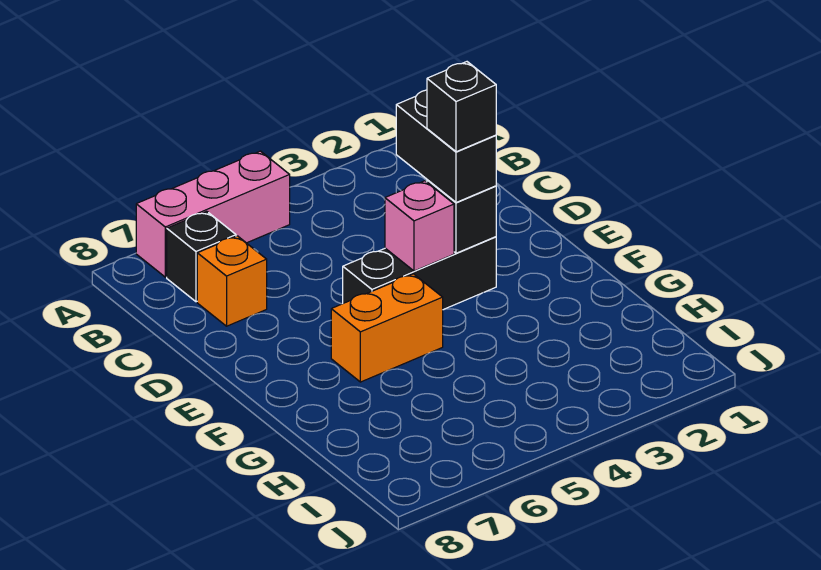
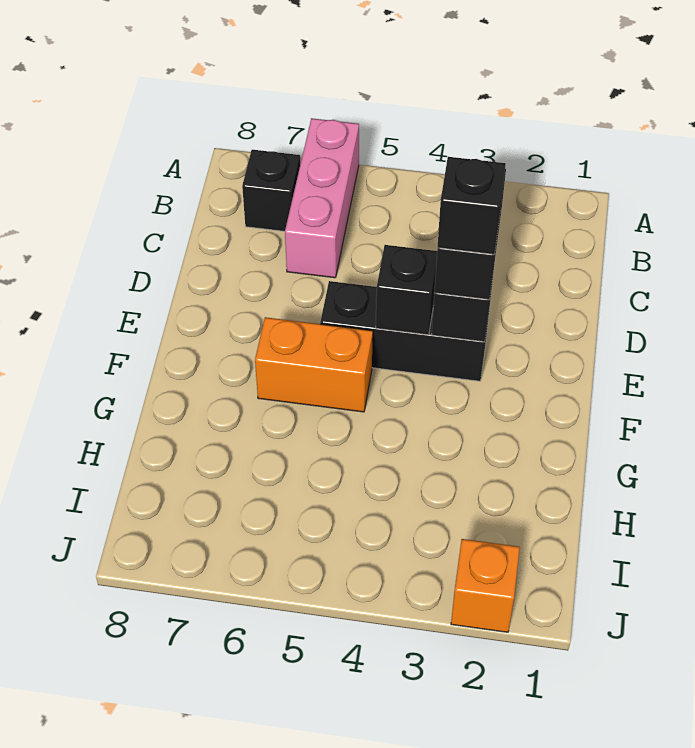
pink 1x3 brick [136,151,290,277] -> pink 1x3 brick turned to [285,118,359,278]
orange 1x1 brick [197,236,267,326] -> orange 1x1 brick moved to [451,539,520,632]
pink 1x1 brick [385,181,454,271] -> black 1x1 brick [376,245,437,335]

